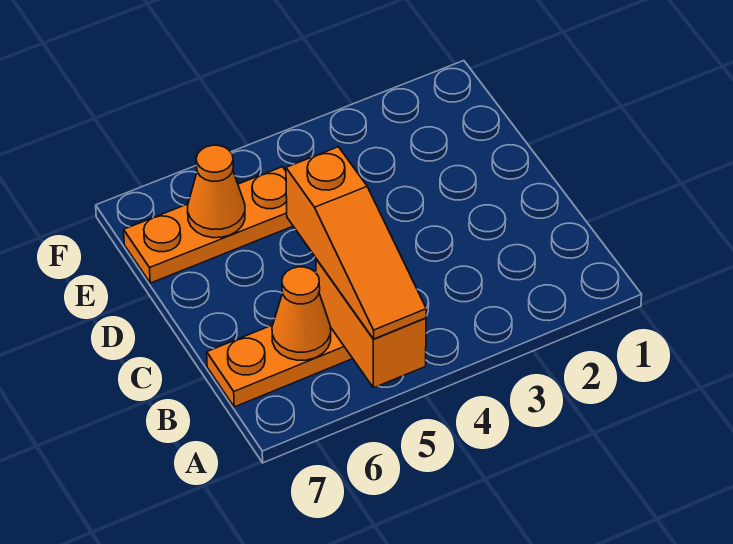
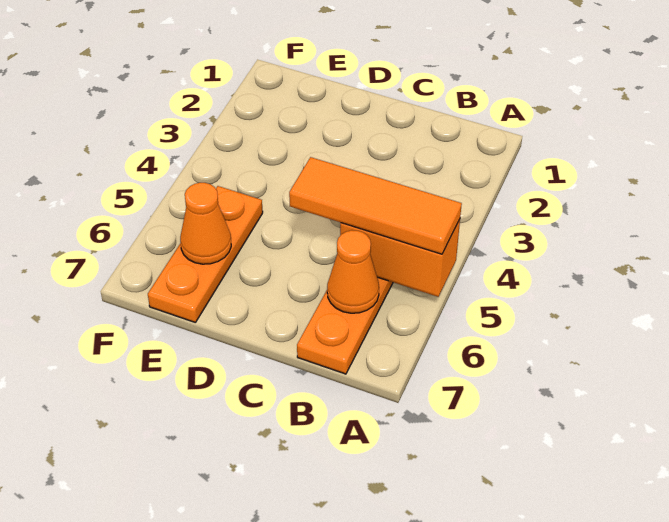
orange 1x3 slope [286,147,426,339] -> orange 1x3 tile [289,157,462,254]

